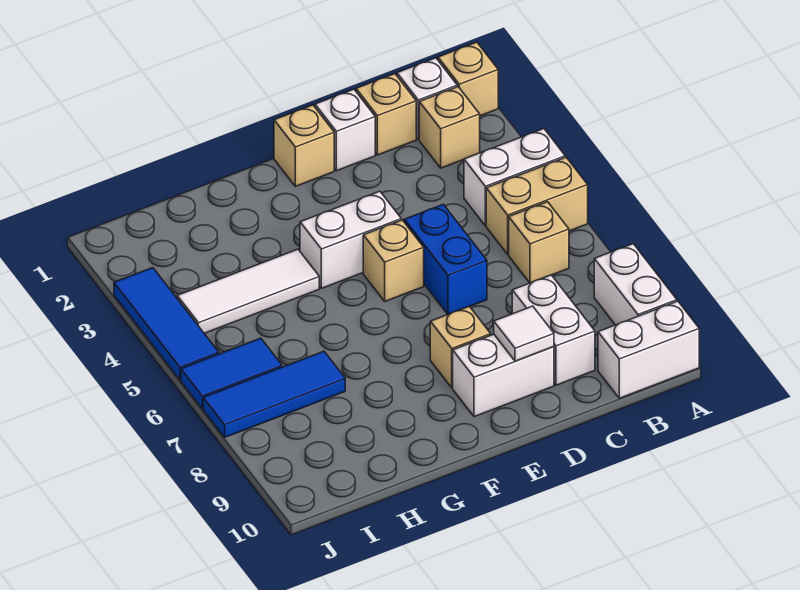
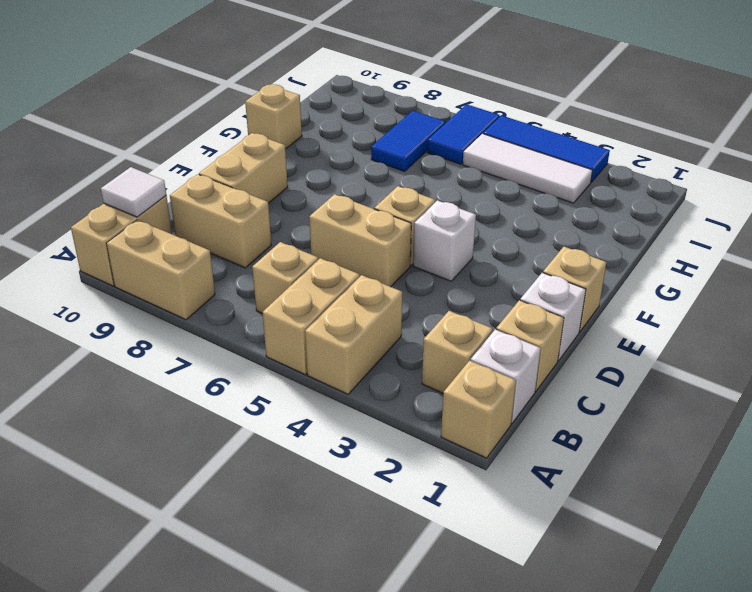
white 1x2 brick [464,129,565,226] -> tan 1x2 brick [305,275,402,394]
white 1x2 brick [594,244,677,325] -> tan 1x2 brick [106,220,215,320]
white 1x2 brick [598,301,699,398] -> tan 1x2 brick [71,196,172,286]
white 1x2 brick [512,275,595,385] -> tan 1x2 brick [170,174,271,268]
blue 1x2 brick [404,204,487,314] -> tan 1x2 brick [309,194,411,287]
white 1x2 brick [453,334,554,417] -> tan 1x2 brick [199,133,288,203]
white 1x1 tile [494,306,554,361] -> white 1x1 tile moved to [101,167,166,217]
white 1x2 brick [300,191,401,288] -> white 1x1 brick [413,200,476,281]
tan 1x1 brick [430,306,491,388] -> tan 1x1 brick moved to [245,84,302,149]
white 1x3 tile [177,249,319,333] -> white 1x3 tile turned to [463,134,593,203]
blue 1x3 tile [203,351,345,437] -> blue 1x2 tile [371,111,445,171]

